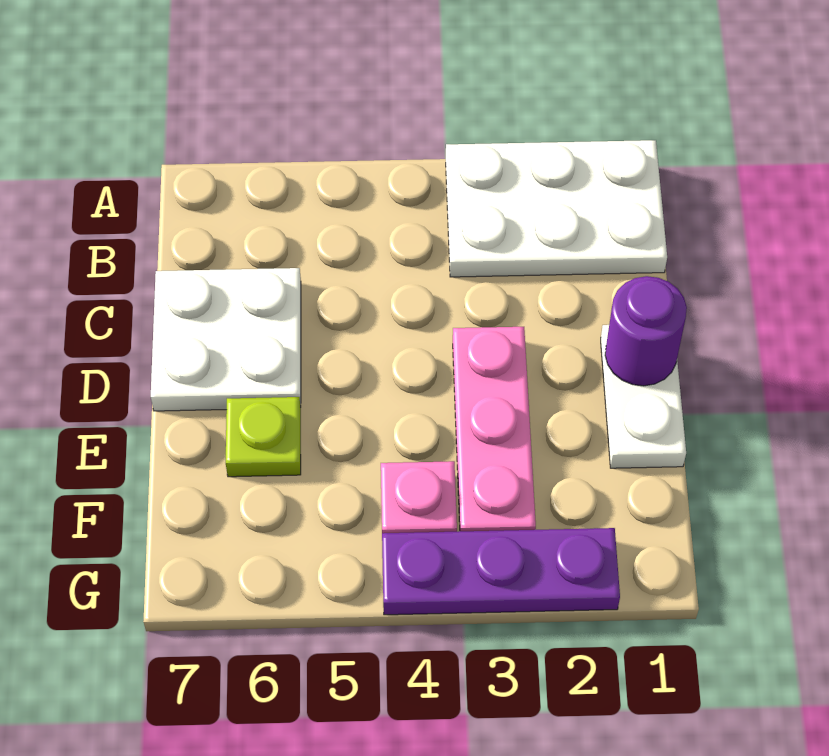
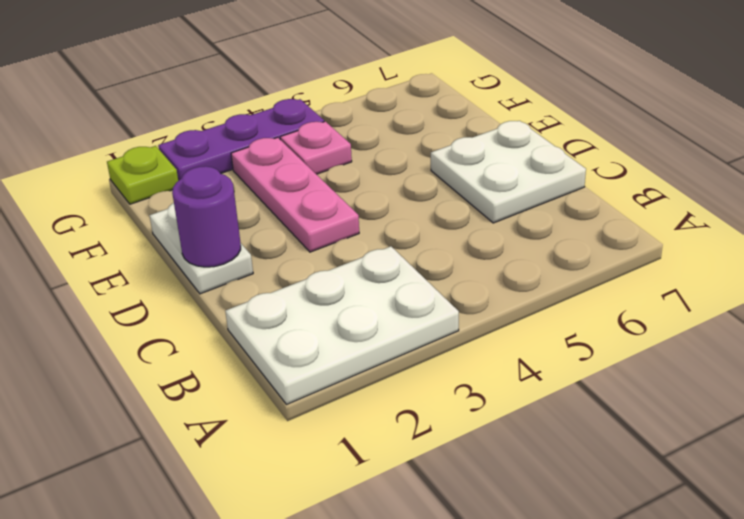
lime 1x1 plate [226,397,301,477] -> lime 1x1 plate moved to [107,146,178,204]

